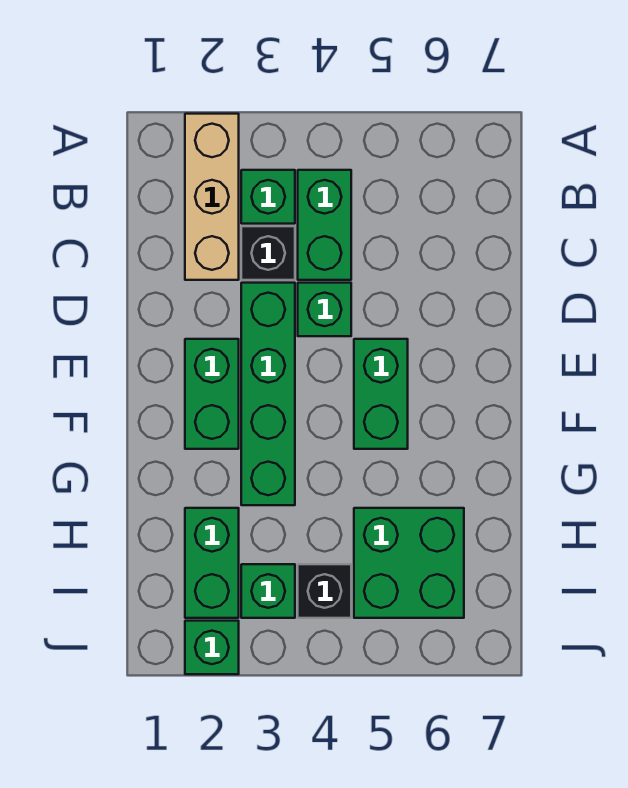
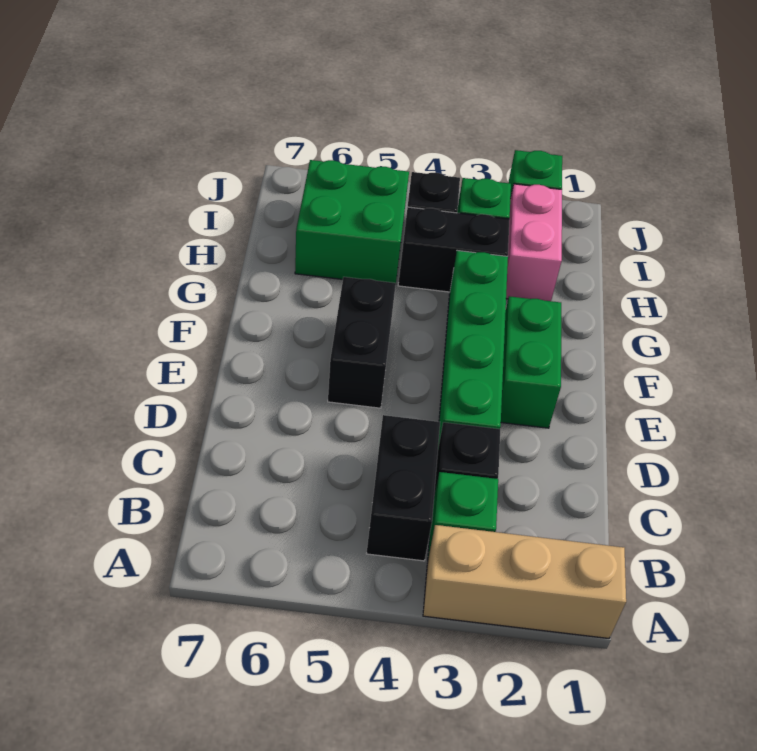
tan 1x3 brick [185,114,239,280] -> tan 1x3 brick turned to [423,525,626,638]
green 1x2 brick [298,170,351,280] -> black 1x2 brick [366,415,440,561]
green 1x1 brick [298,283,351,336] -> none
green 1x2 brick [354,339,408,449] -> black 1x2 brick [328,277,396,408]
green 1x2 brick [185,508,239,618] -> pink 1x2 brick [506,184,562,301]
none -> black 1x2 brick [398,207,510,292]

